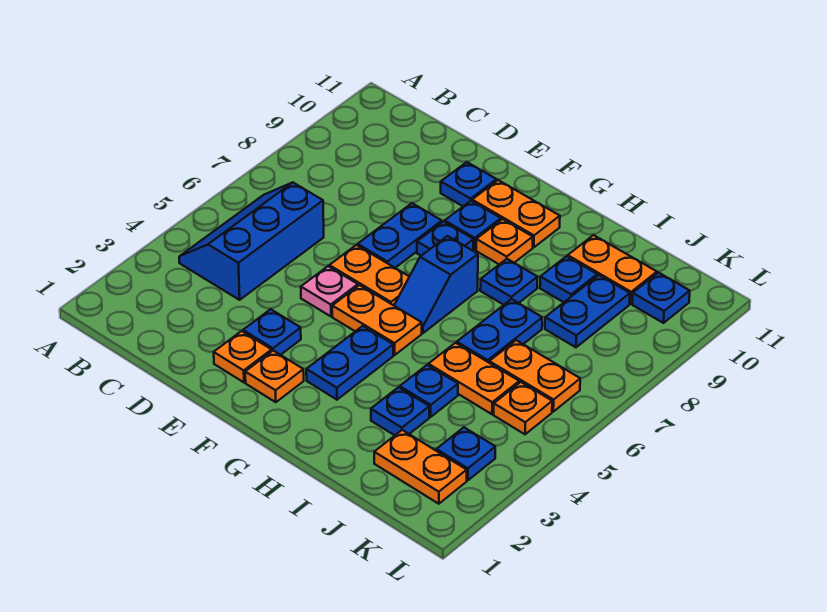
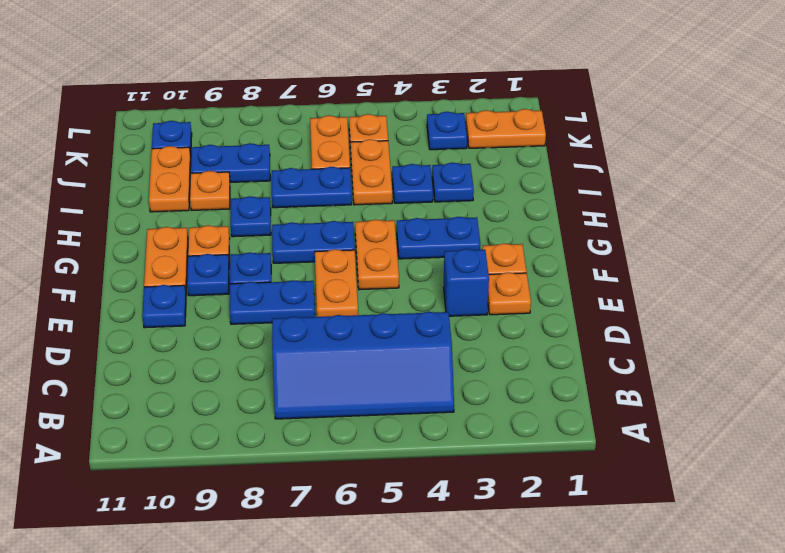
blue 2x3 slope [179,182,324,300] -> blue 2x4 slope [272,312,454,419]
blue 1x1 plate [243,309,301,355] -> blue 1x1 brick [443,249,489,316]
pink 1x1 plate [301,266,358,316] -> none
blue 1x2 slope [394,236,478,333] -> blue 1x2 plate [272,221,355,263]
blue 1x1 plate [540,256,597,302] -> orange 1x1 plate [190,171,230,211]
orange 1x2 plate [374,430,467,504] -> orange 1x2 plate turned to [466,109,546,148]

